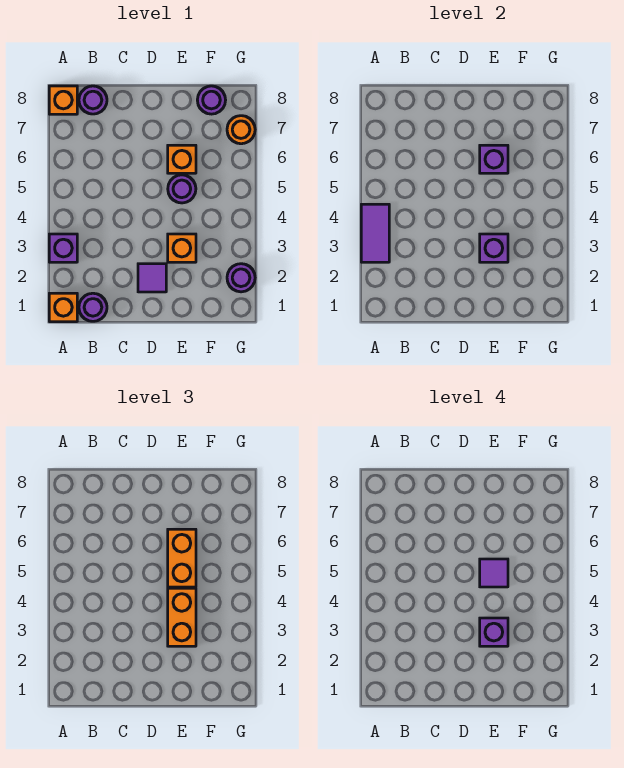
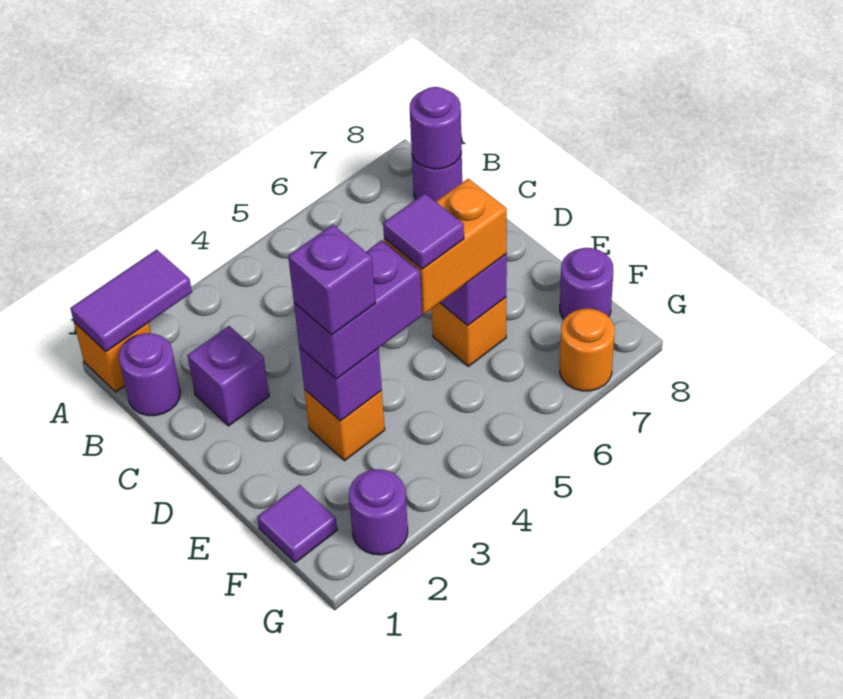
purple 1x1 brick [49,234,77,262] -> purple 1x1 brick moved to [188,326,269,426]
purple 1x2 tile [361,204,389,262] -> purple 1x2 tile moved to [70,249,192,352]
orange 1x1 brick [49,86,77,114] -> none
purple 1x1 tile [138,264,166,292] -> purple 1x1 tile moved to [257,485,337,563]
orange 1x2 brick [168,588,196,646] -> purple 1x2 brick [294,240,422,379]
purple 1x1 round brick [168,175,196,203] -> purple 1x1 round brick moved to [410,87,462,169]

